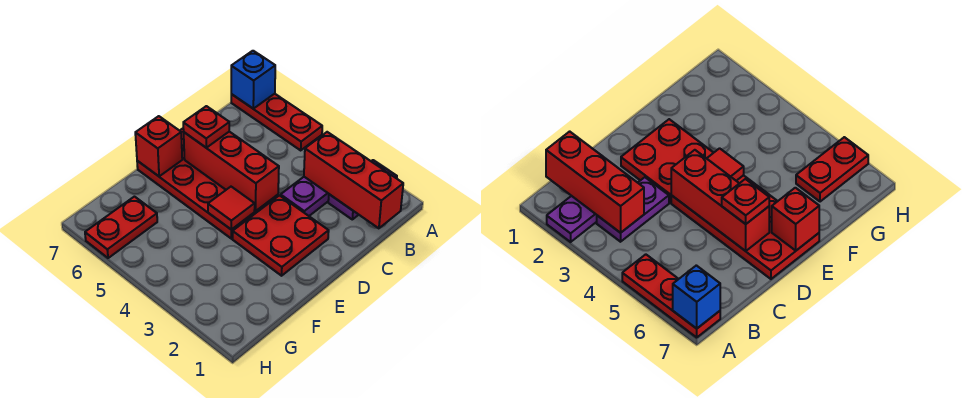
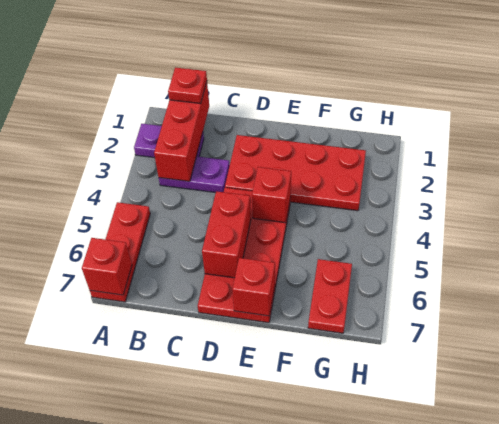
blue 1x1 brick [231,51,275,109] -> red 1x1 brick [82,238,132,295]
red 2x2 plate [233,195,329,276] -> red 2x4 plate [225,135,366,211]
red 1x3 brick [184,132,279,211] -> red 1x2 brick [202,191,251,278]
red 1x1 plate [183,106,229,148] -> red 1x1 plate moved to [168,68,207,104]
red 1x1 tile [208,187,255,230] -> red 1x1 brick [252,167,291,223]
red 1x2 plate [85,197,157,258] -> red 1x2 plate turned to [308,259,352,333]

